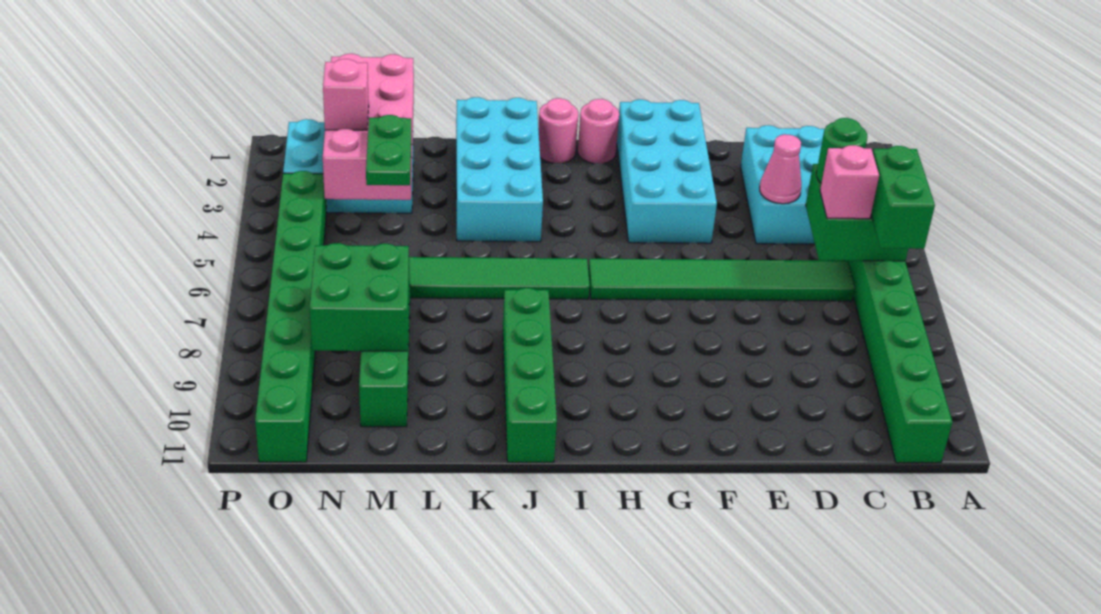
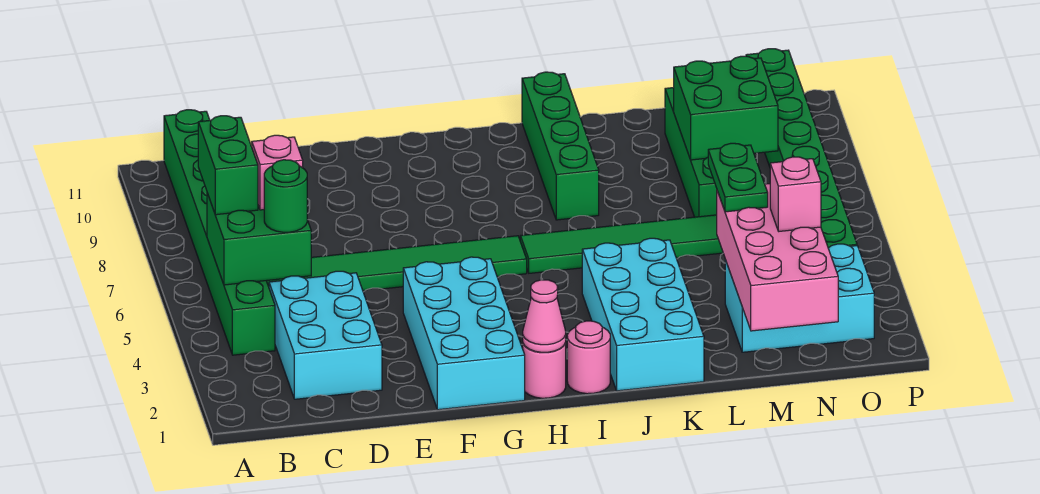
pink 1x1 cone [760,134,801,204] -> pink 1x1 cone moved to [523,280,566,352]

